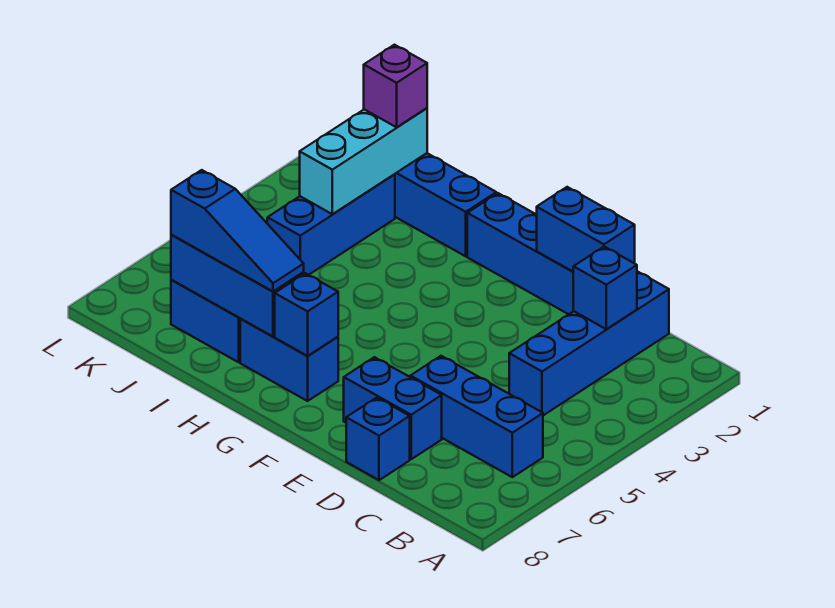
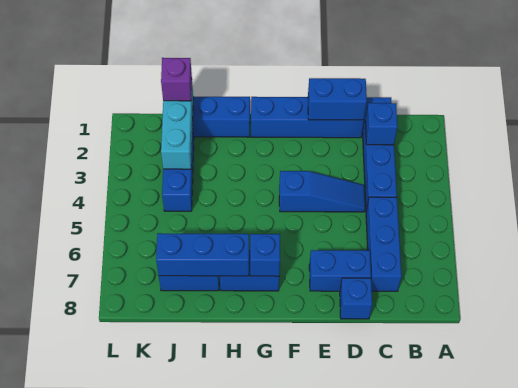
blue 1x3 brick [410,356,543,477] -> blue 1x3 brick turned to [366,197,402,291]
blue 1x3 slope [171,170,304,291] -> blue 1x3 slope moved to [279,171,365,212]

